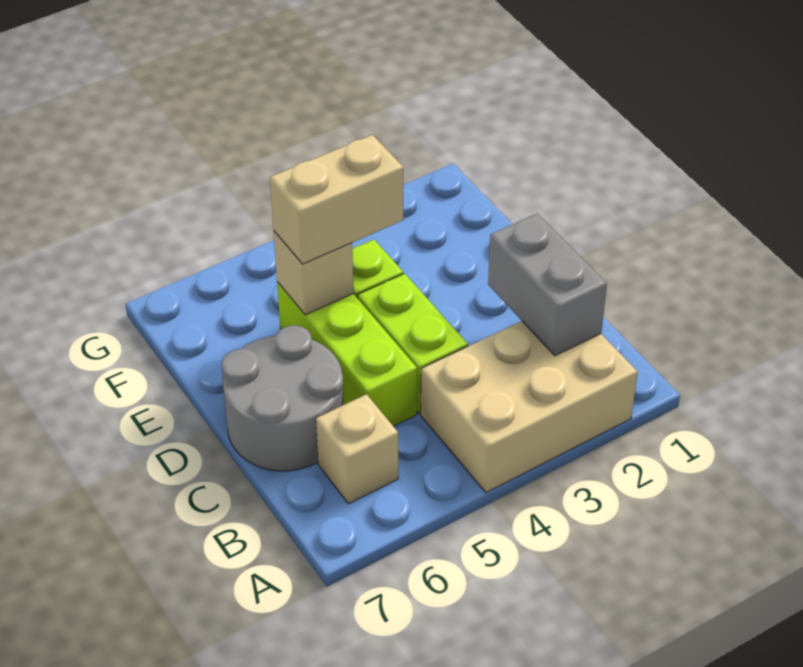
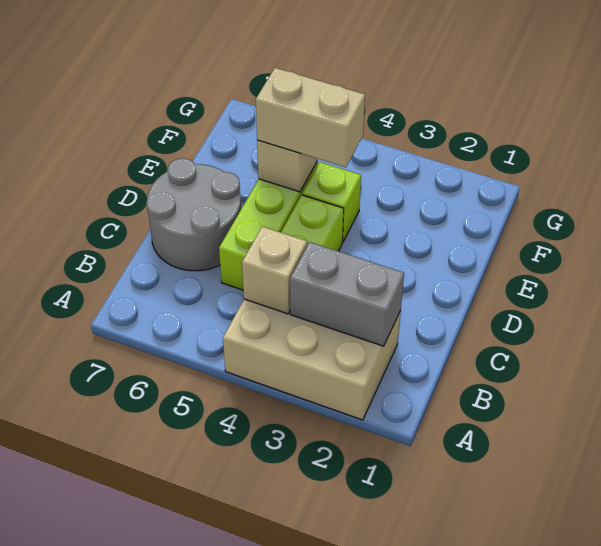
grey 1x2 brick [488,213,607,356] -> grey 1x2 brick turned to [290,242,404,346]
tan 1x1 brick [316,394,398,504] -> tan 1x1 brick moved to [242,227,307,314]

